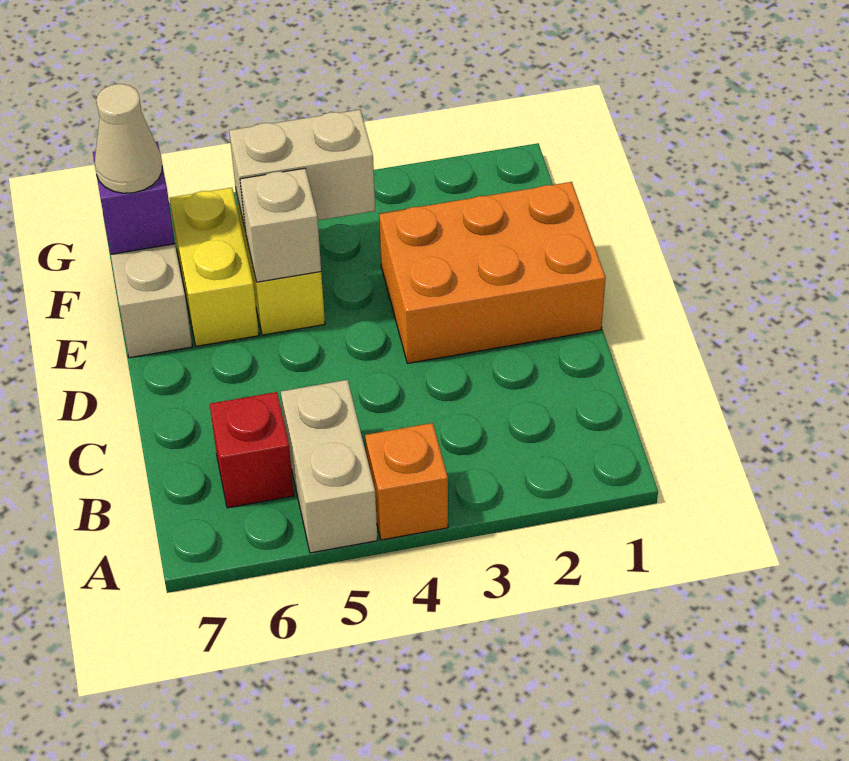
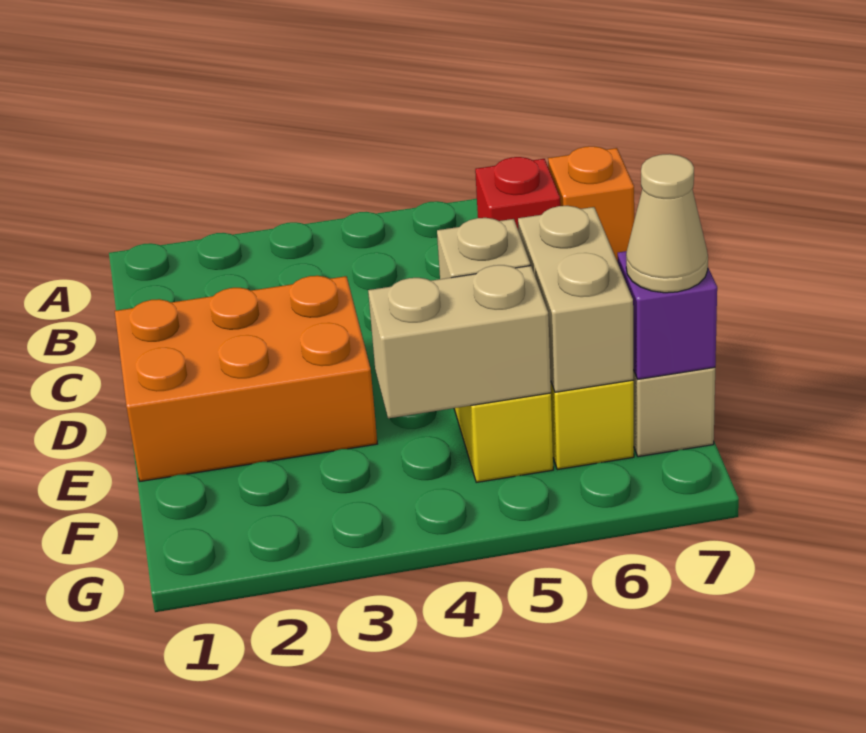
orange 1x1 brick [365,423,448,540] -> orange 1x1 brick moved to [548,146,634,262]
tan 1x2 brick [281,380,377,553] -> tan 1x2 brick moved to [518,206,634,392]

